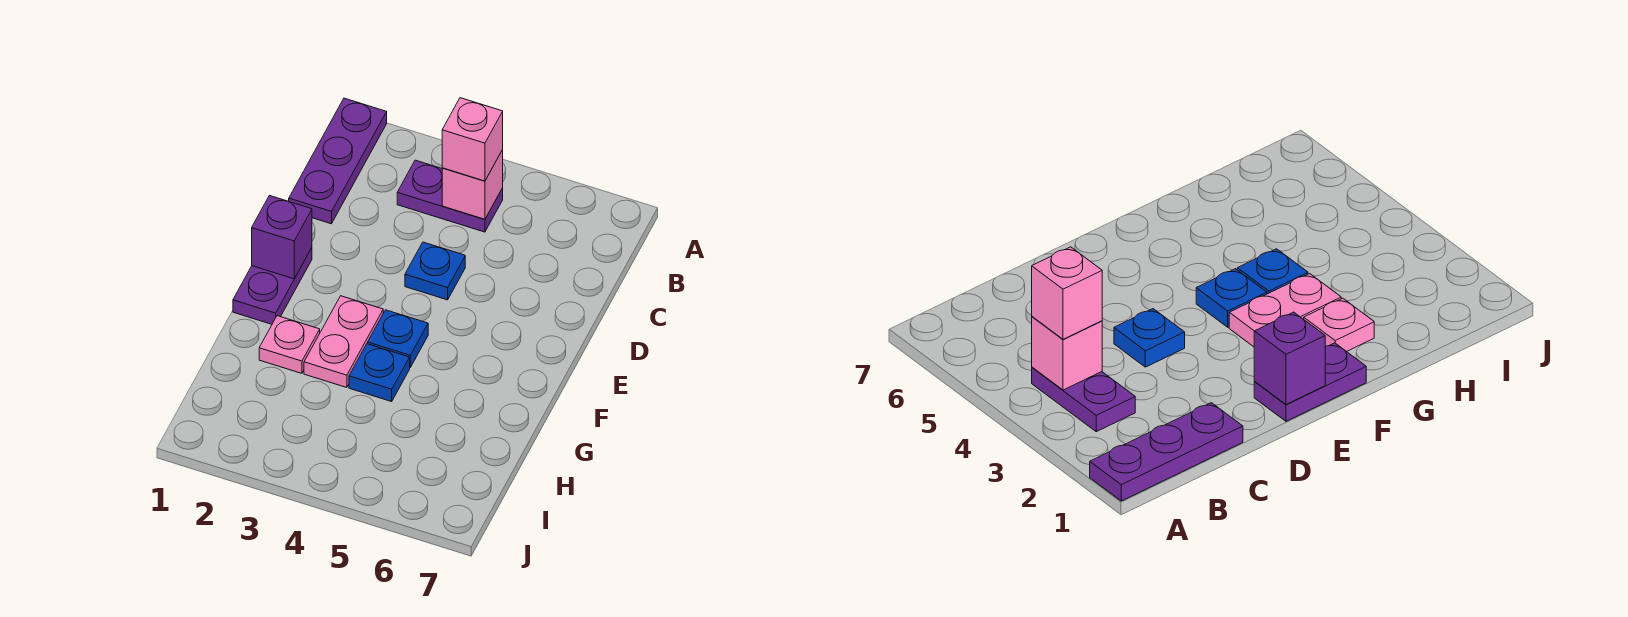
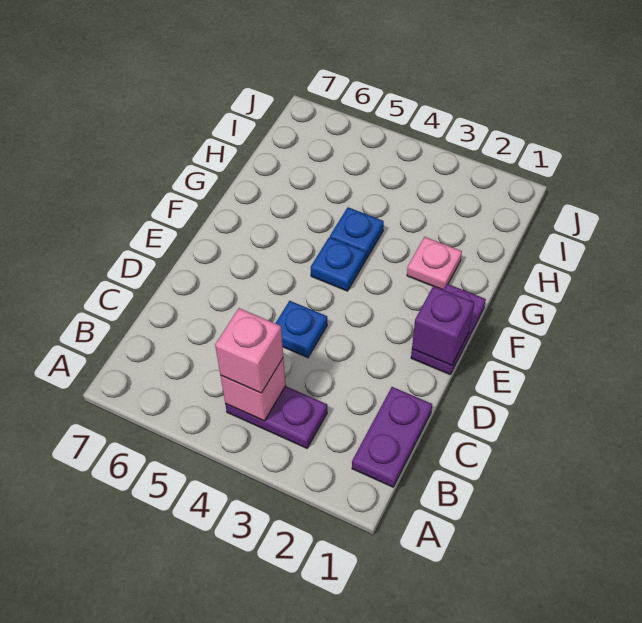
purple 1x3 plate [289,98,387,224] -> purple 1x2 plate [352,387,432,487]
pink 1x2 plate [304,296,383,388] -> none

